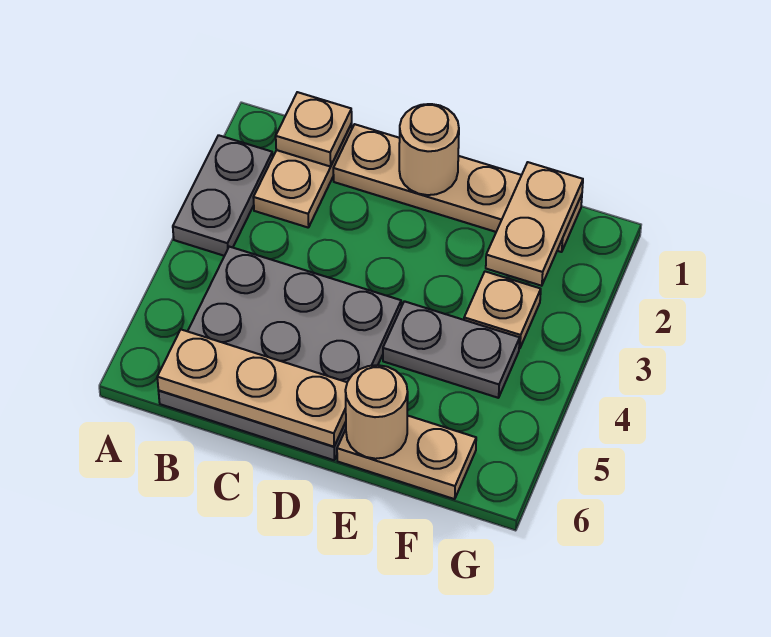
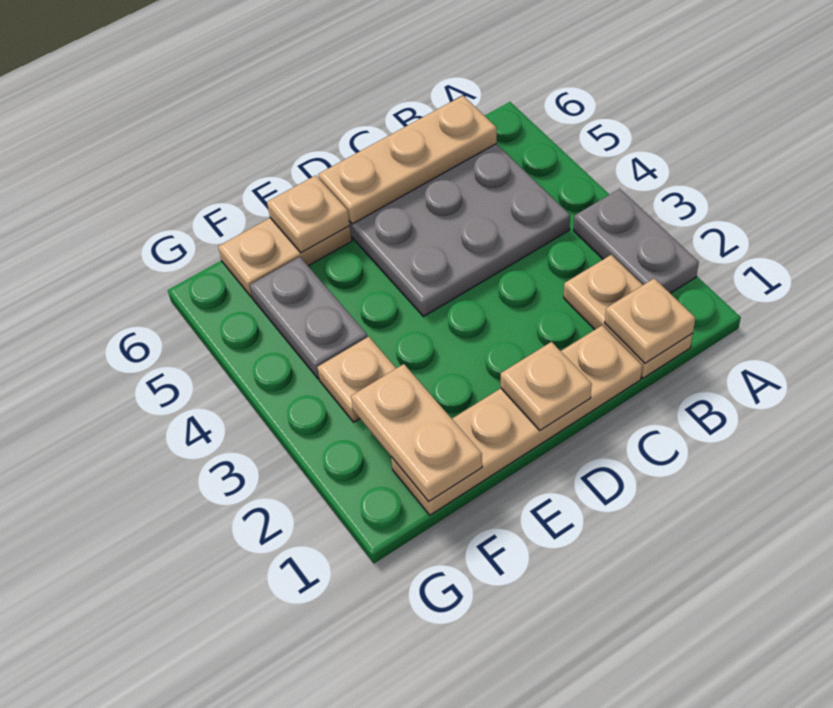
tan 1x1 round brick [399,104,459,195] -> tan 1x1 plate [501,342,592,430]
grey 1x2 plate [383,301,520,398] -> grey 1x2 plate turned to [250,257,367,379]
tan 1x1 round brick [345,365,408,459] -> tan 1x1 plate [267,175,350,253]

